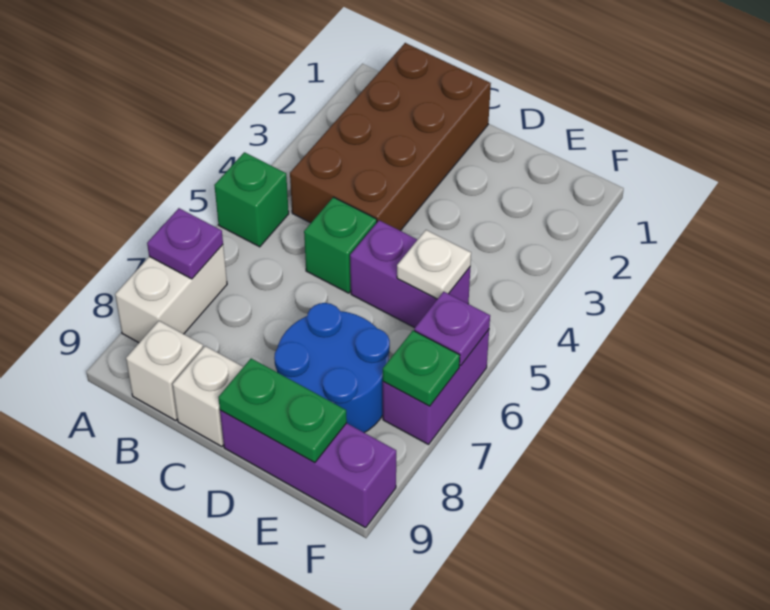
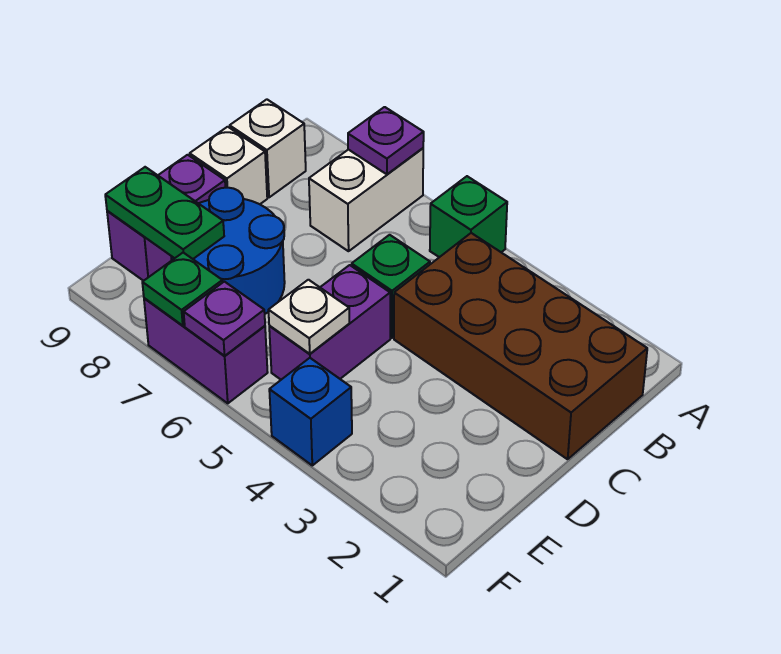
white 1x2 brick [115,245,227,343] -> white 1x2 brick turned to [309,148,423,251]
purple 1x3 brick [220,410,396,528] -> purple 1x2 brick [107,155,225,281]
green 1x2 plate [218,358,347,463] -> green 1x2 plate turned to [105,167,224,259]
none -> blue 1x1 brick [269,358,352,465]

